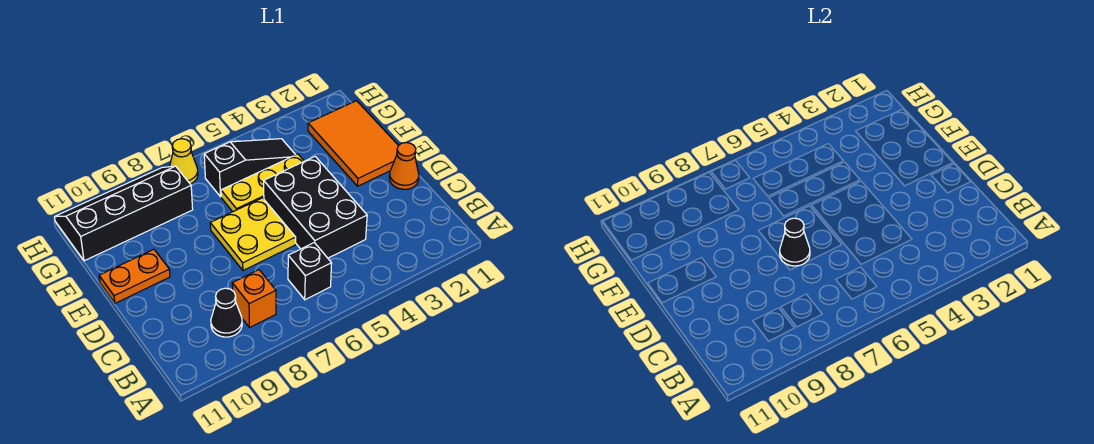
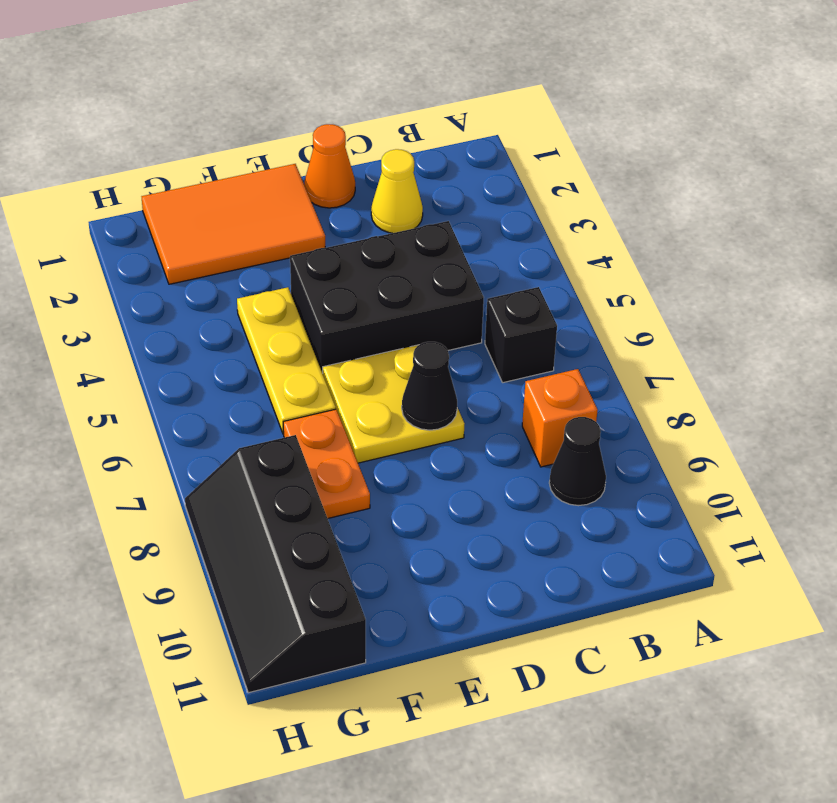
orange 1x2 plate [99,249,170,303] -> orange 1x2 plate moved to [283,409,370,518]
black 1x3 slope [204,139,295,197] -> none
yellow 1x1 cone [170,139,198,184] -> yellow 1x1 cone moved to [371,149,423,233]

